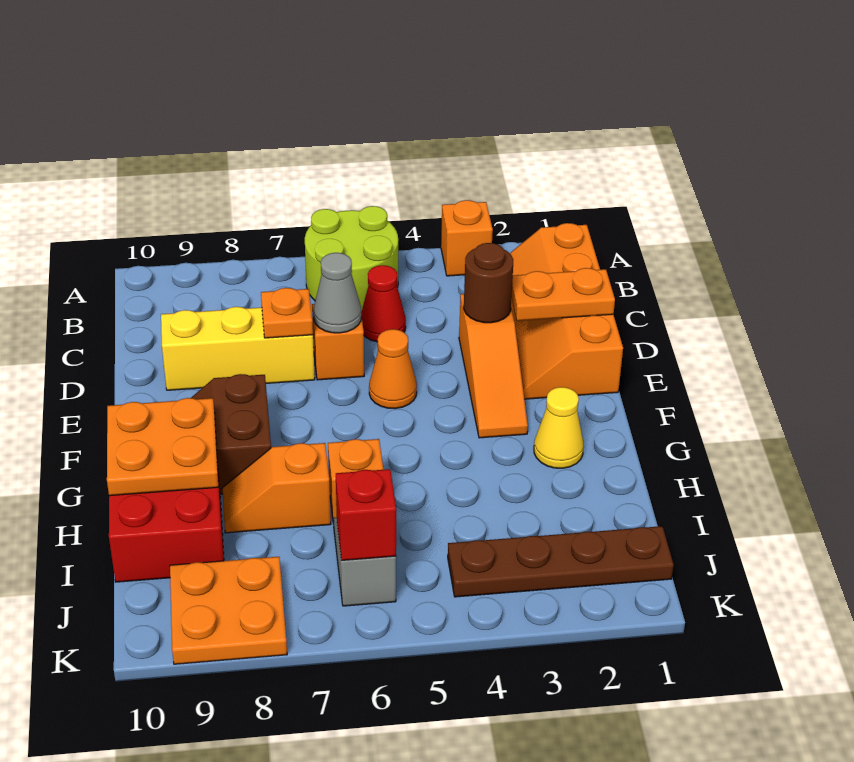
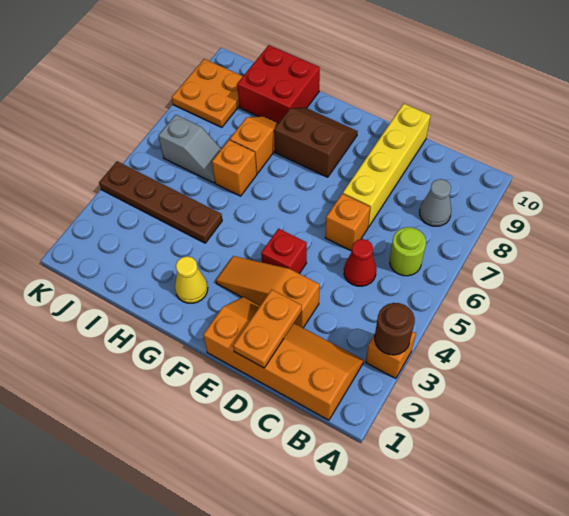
lime 2x2 round brick [305,206,398,312] -> lime 1x1 round brick [390,227,426,276]
brown 1x1 round brick [464,243,513,323] -> brown 1x1 round brick moved to [375,303,415,355]
grey 1x1 cone [313,253,361,333] -> grey 1x1 cone moved to [420,179,451,226]
yellow 1x3 brick [161,307,315,390] -> yellow 1x4 brick [343,104,431,227]
orange 1x1 plate [261,288,313,338] -> none
orange 1x1 cone [369,329,417,409] -> none
orange 2x2 plate [107,398,218,496] -> none
brown 1x4 plate [448,526,674,597] -> brown 1x4 plate turned to [99,161,222,243]
red 1x1 brick [336,469,396,560] -> red 1x1 brick moved to [261,229,307,274]

